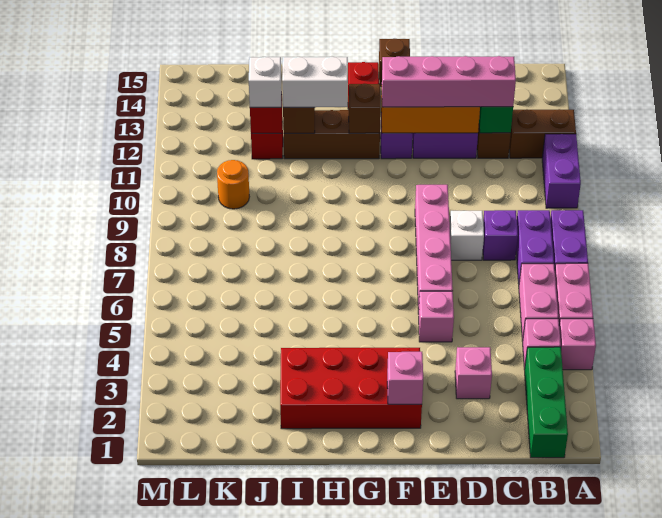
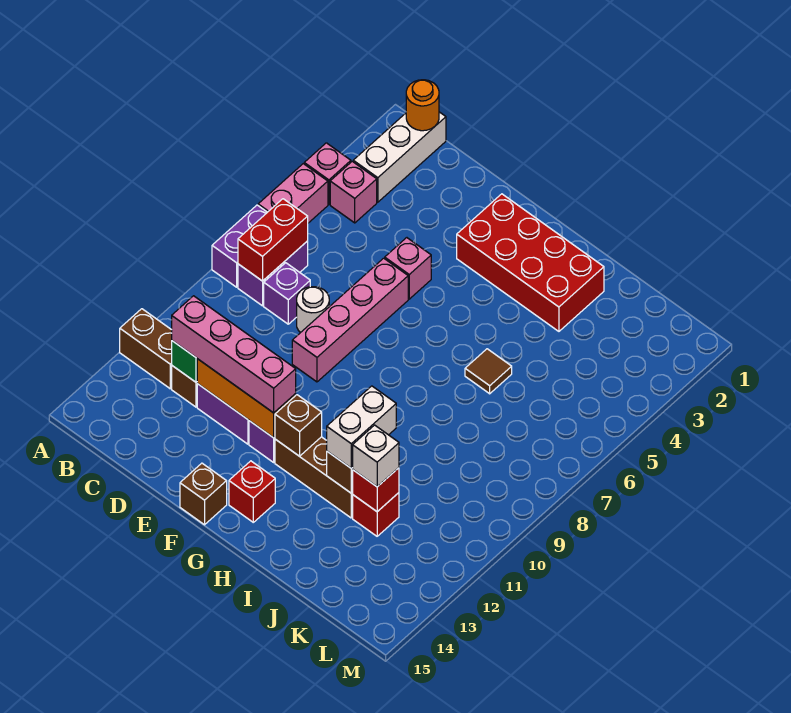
purple 1x2 brick [542,134,581,208] -> none
green 1x3 brick [525,347,568,458] -> white 1x3 brick [353,112,446,202]
pink 1x2 brick [519,264,558,341] -> none
none -> red 1x2 brick [238,199,308,281]
pink 1x1 brick [455,347,492,399] -> none
white 1x1 brick [450,211,484,260] -> white 1x1 round brick [297,287,329,333]
pink 1x1 brick [387,352,423,404] -> none
white 1x2 brick [282,57,348,108] -> white 1x2 brick turned to [327,386,396,468]
none -> brown 1x1 tile [465,349,512,394]
orange 1x1 round brick [217,160,249,209] -> orange 1x1 round brick moved to [406,80,439,131]

